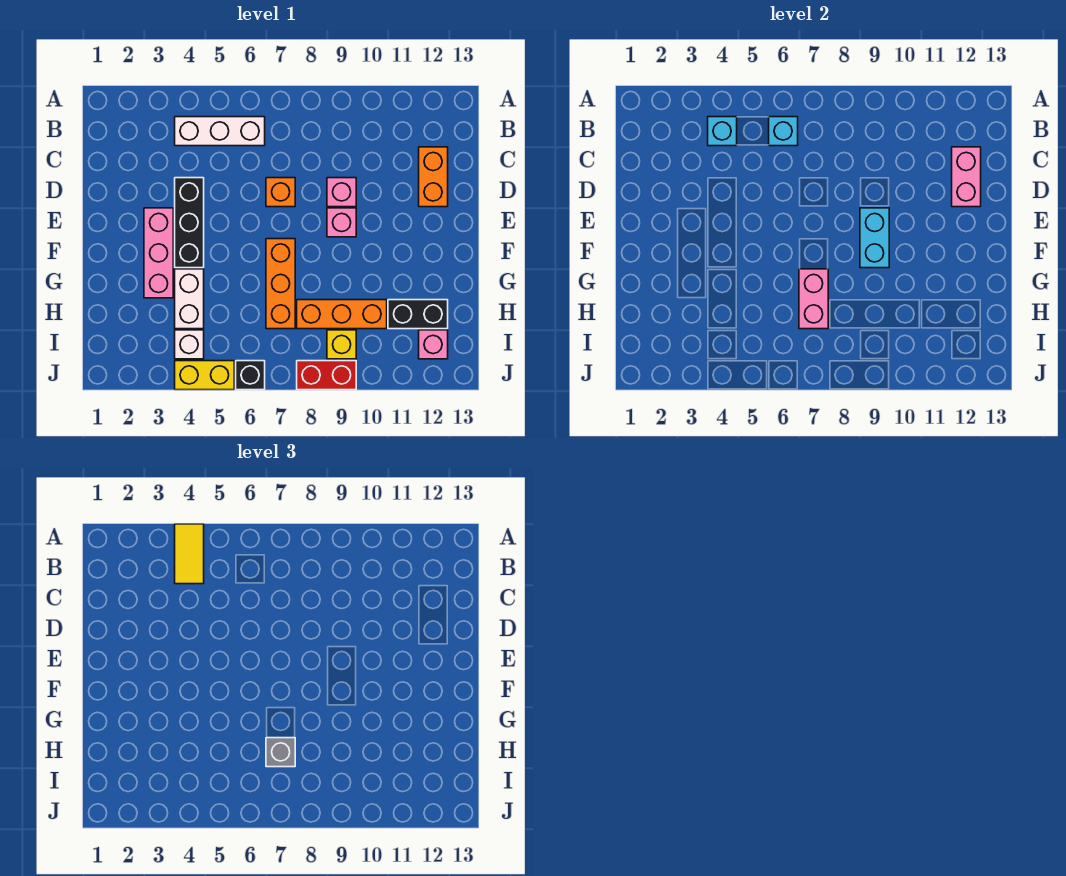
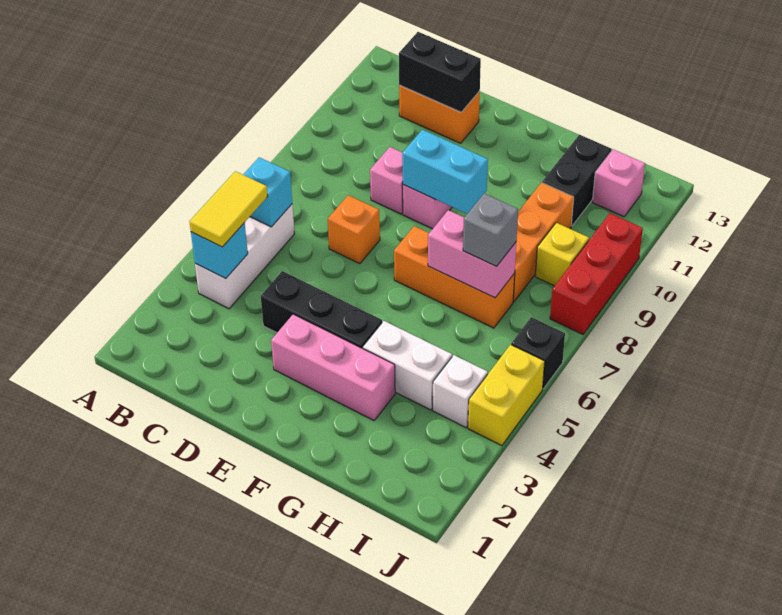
yellow 1x2 tile [175,524,204,584] -> yellow 1x2 tile turned to [189,171,268,247]
pink 1x2 brick [952,147,981,207] -> black 1x2 brick [399,32,481,112]
red 1x2 brick [297,361,356,390] -> red 1x3 brick [550,213,643,334]

